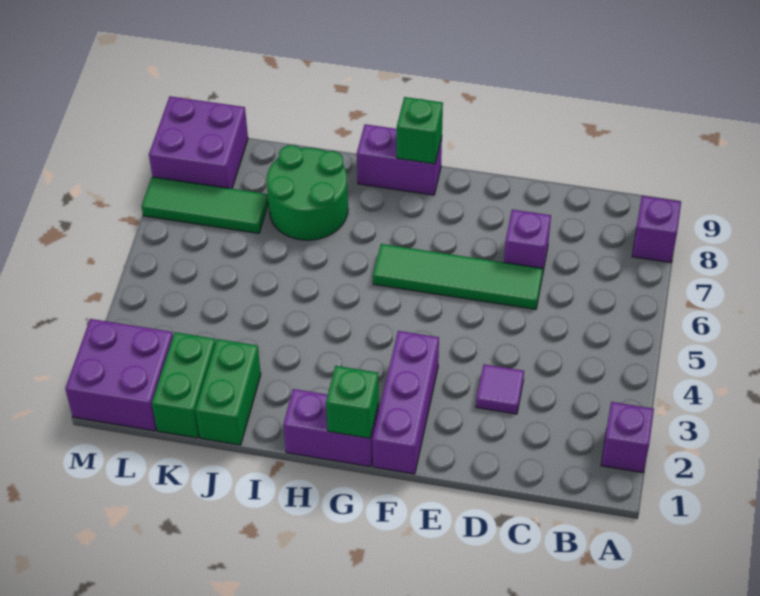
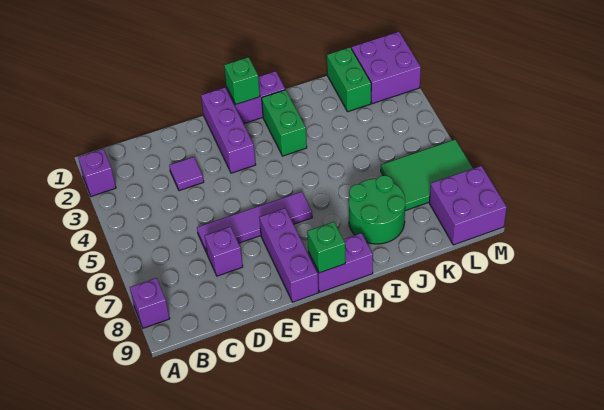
green 1x4 tile [373,244,543,309] -> purple 1x4 tile [197,192,312,253]
none -> purple 1x3 brick [259,208,318,302]
green 1x2 brick [195,339,261,445] -> green 1x2 brick moved to [262,90,307,156]
green 1x3 tile [142,177,268,233] -> green 2x3 tile [381,140,473,211]

